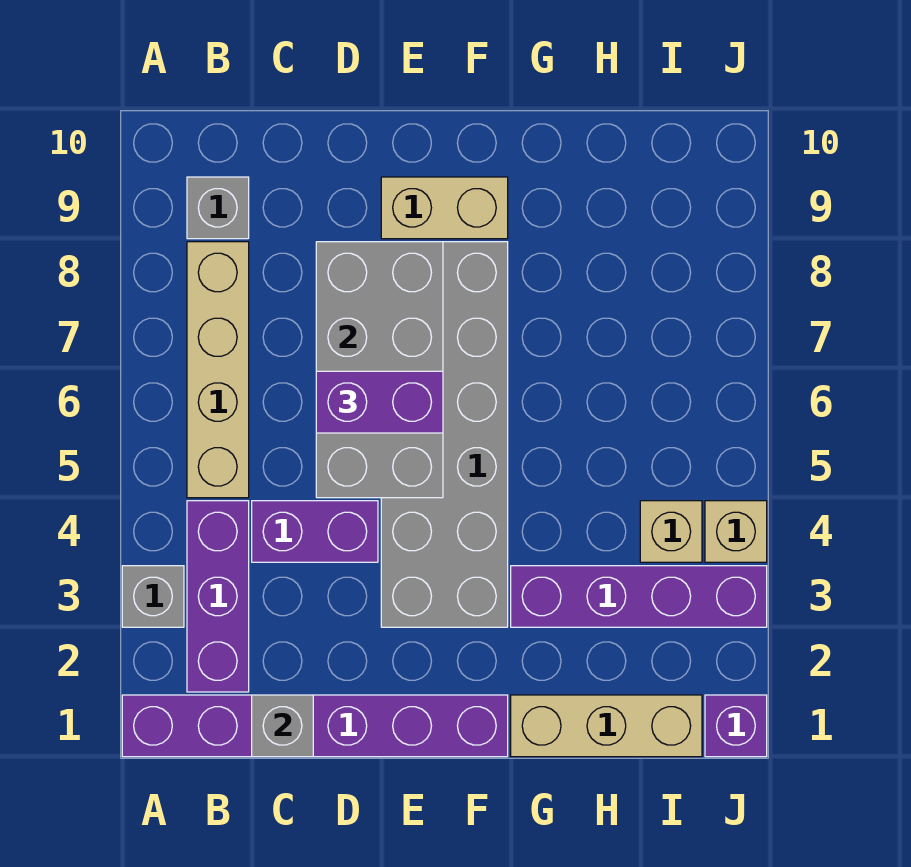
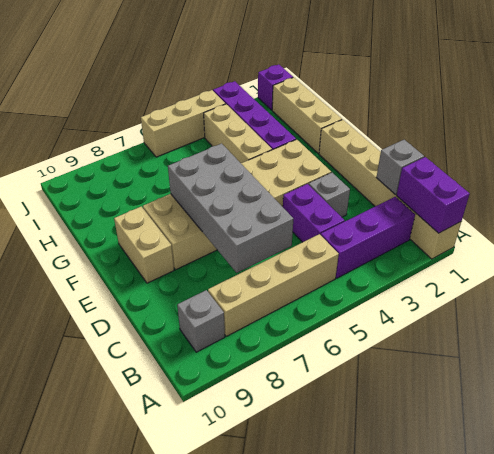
purple 1x6 brick [122,695,508,757] -> tan 1x6 brick [319,120,461,259]
grey 1x1 brick [122,566,184,627] -> grey 1x1 brick moved to [309,173,350,217]
grey 2x4 brick [316,242,443,498] -> grey 2x4 brick turned to [168,143,293,273]
purple 1x2 brick [316,371,443,433] -> purple 1x2 brick moved to [397,157,470,233]
grey 2x6 brick [381,242,508,627] -> tan 2x6 brick [143,139,331,269]
tan 1x1 brick [640,501,702,562] -> tan 1x3 brick [204,104,272,163]
tan 1x1 brick [705,501,767,562] -> tan 1x3 brick [141,90,226,157]

